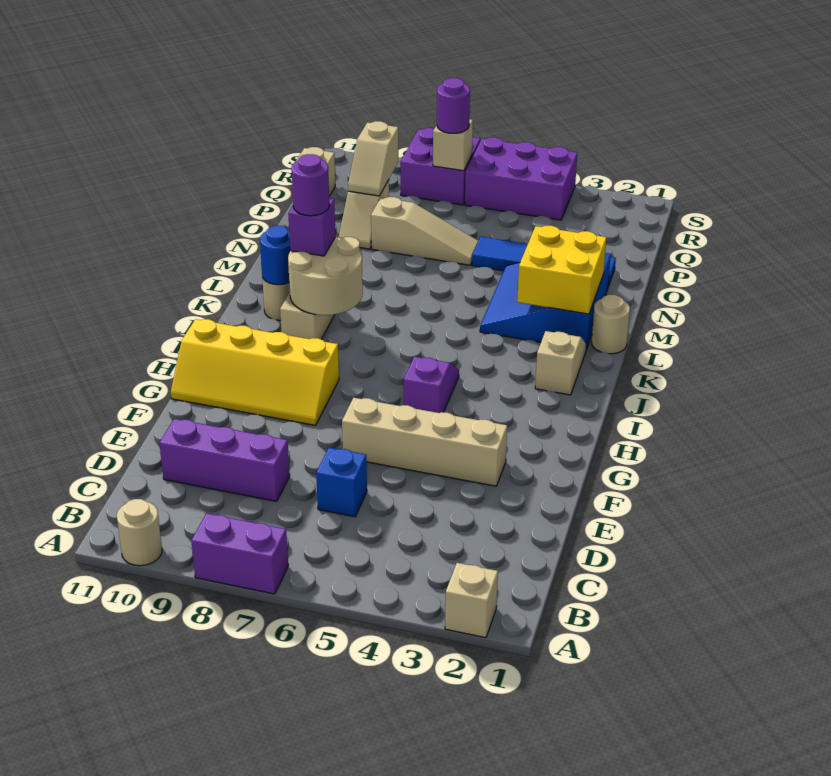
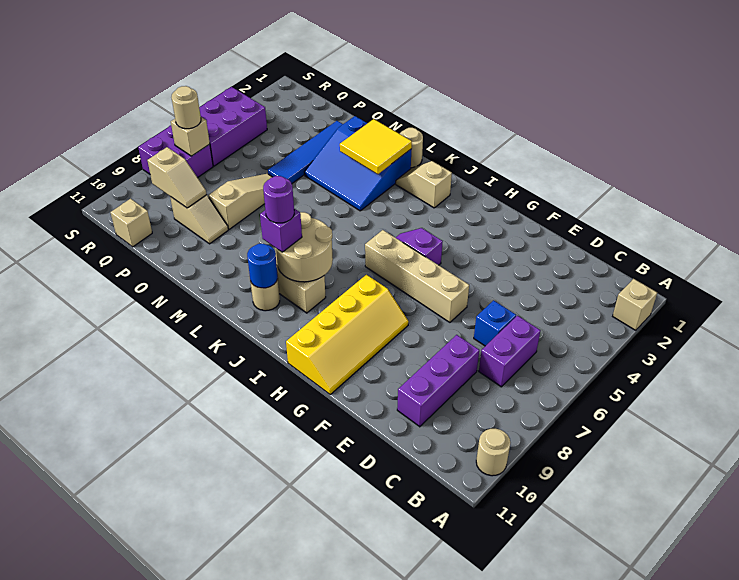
purple 1x2 brick [191,513,288,594] -> purple 1x2 brick moved to [479,316,540,387]
tan 1x4 brick [342,398,507,486] -> tan 1x4 brick turned to [365,230,469,322]
yellow 2x2 brick [517,226,606,314] -> yellow 2x2 tile [340,119,412,174]
purple 1x1 round brick [437,78,470,133] -> tan 1x1 round brick [171,86,201,129]

